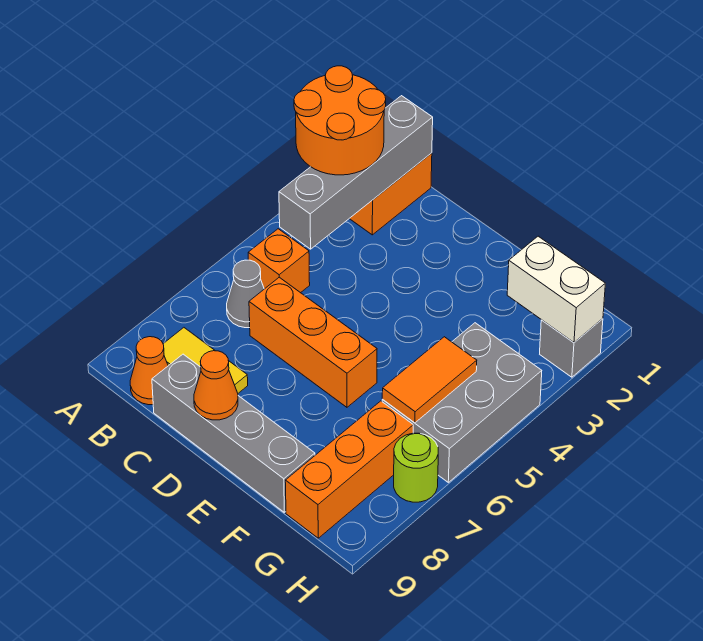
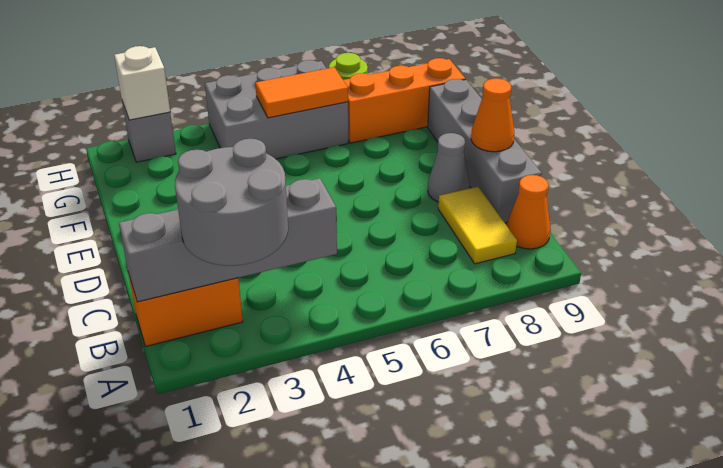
orange 2x2 round brick [294,66,386,175] -> grey 2x2 round brick [175,139,288,266]
orange 1x1 brick [248,229,310,293] -> none
grey 1x1 cone [227,260,264,328] -> grey 1x1 cone moved to [428,133,470,202]
orange 1x3 brick [249,277,377,407] -> none
white 1x2 brick [507,236,605,342] -> white 1x1 brick [114,46,170,120]

